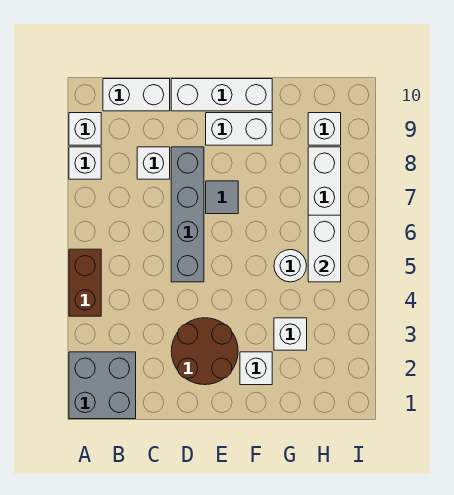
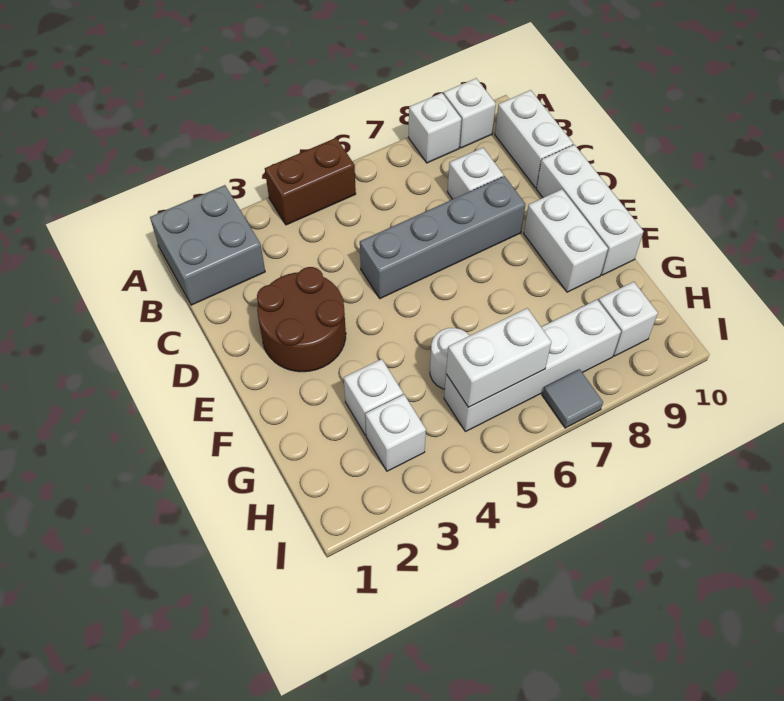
grey 1x1 tile [206,181,238,214] -> grey 1x1 tile moved to [542,369,603,428]
white 1x1 brick [240,352,272,385] -> white 1x1 brick moved to [365,395,426,471]

